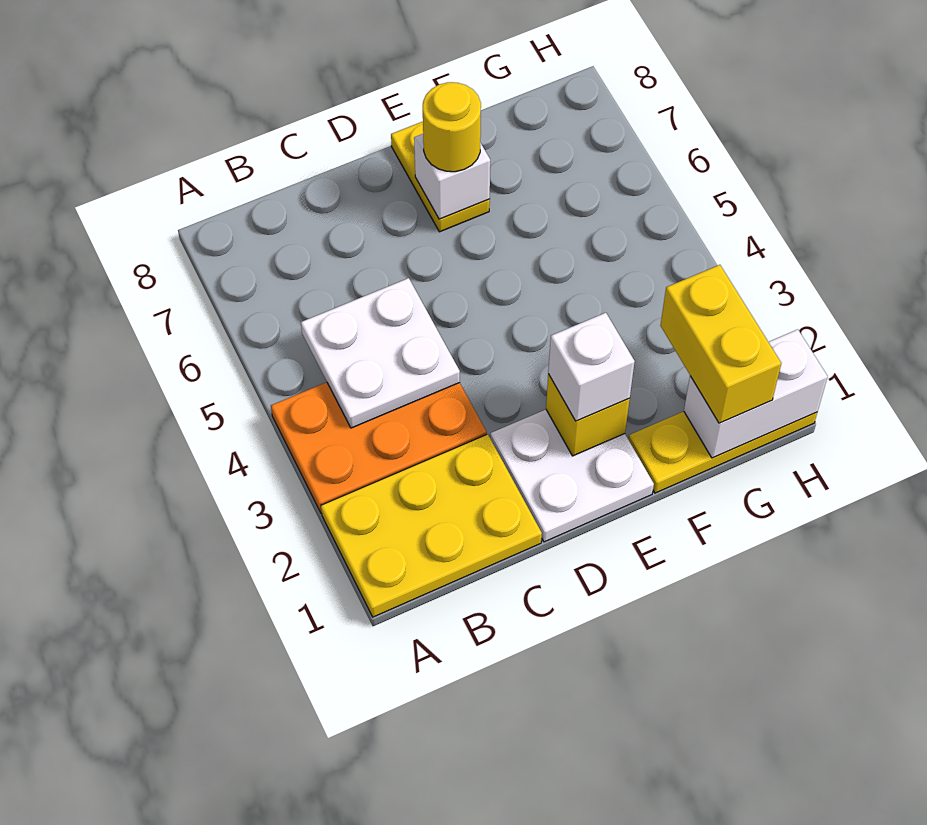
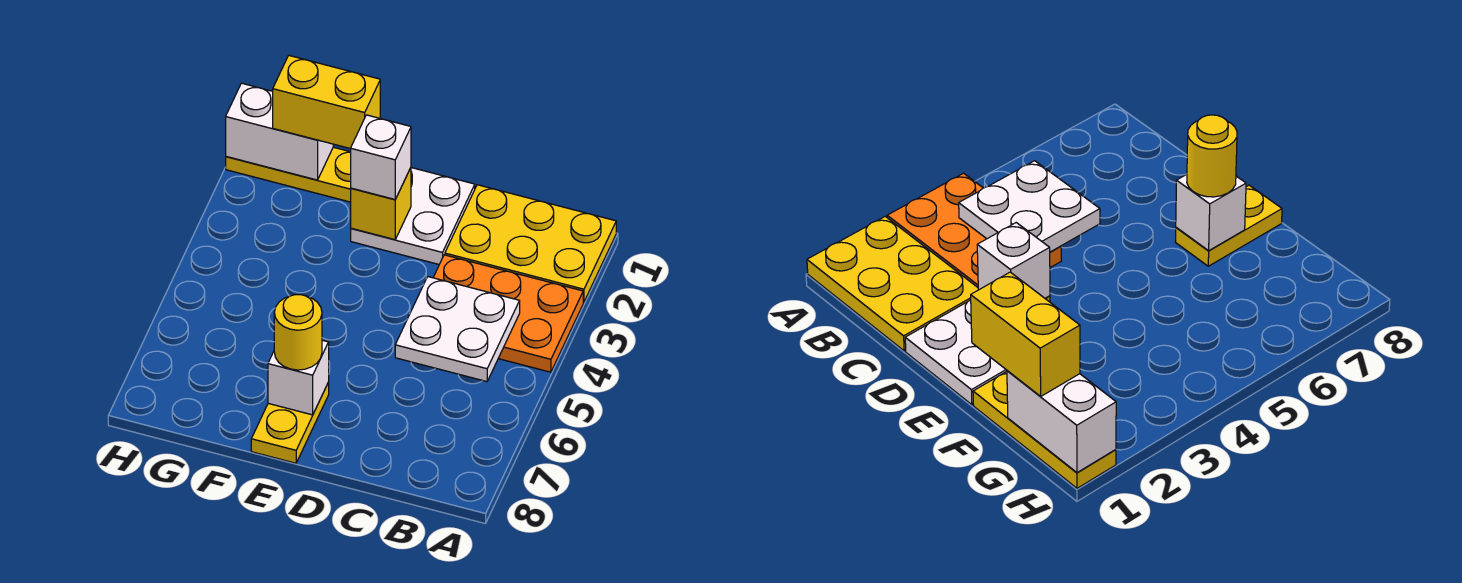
yellow 1x2 brick [660,265,781,423] -> yellow 1x2 brick turned to [273,56,380,149]

